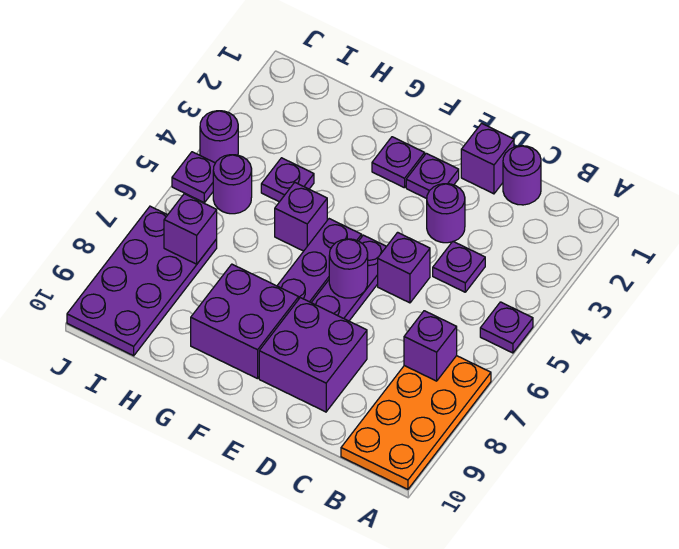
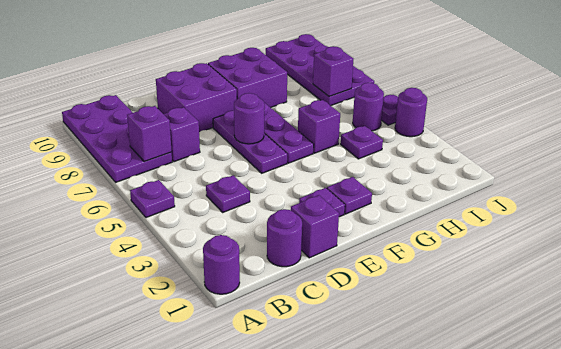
orange 2x4 plate [341,356,491,489] -> purple 2x4 plate [62,95,172,182]
purple 1x1 round brick [427,184,465,243] -> purple 1x1 round brick moved to [203,235,240,294]
purple 1x1 brick [378,232,430,303] -> purple 1x1 brick moved to [164,107,200,162]

